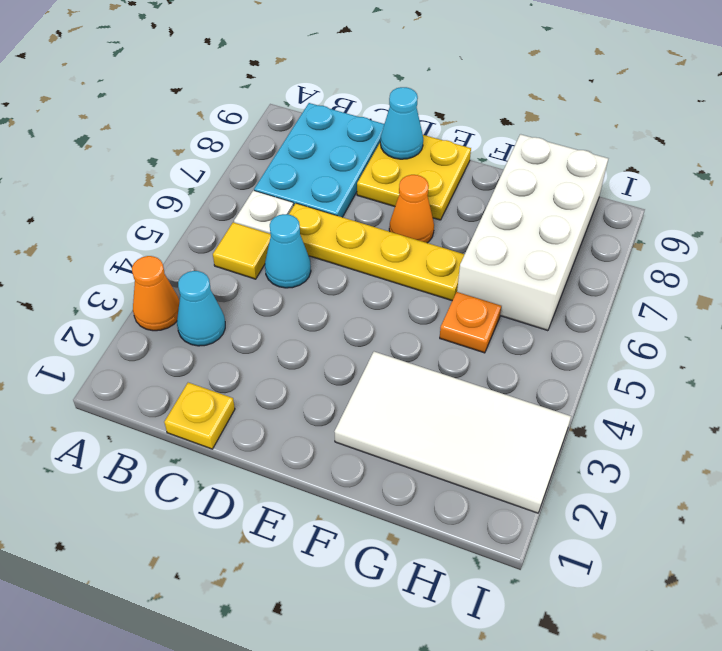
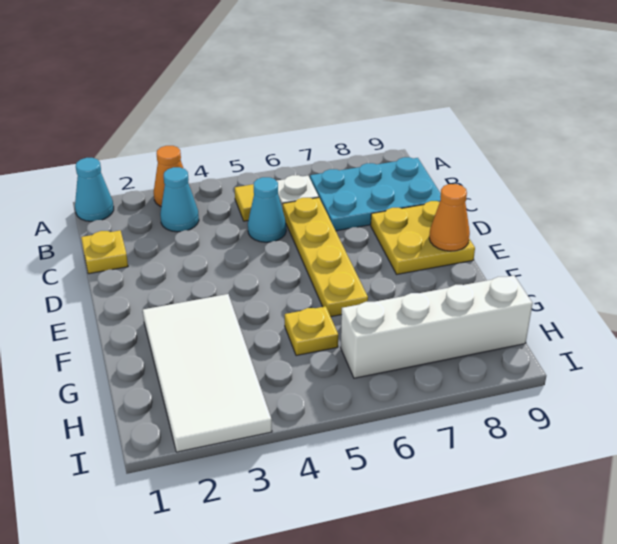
cyan 1x1 cone [380,87,423,159] -> cyan 1x1 cone moved to [75,158,114,222]
orange 1x1 cone [389,175,434,243] -> orange 1x1 cone moved to [429,184,470,251]
orange 1x1 plate [440,292,501,353] -> yellow 1x1 plate [285,306,338,356]
white 2x4 brick [457,134,608,331] -> white 1x4 brick [341,275,533,378]

